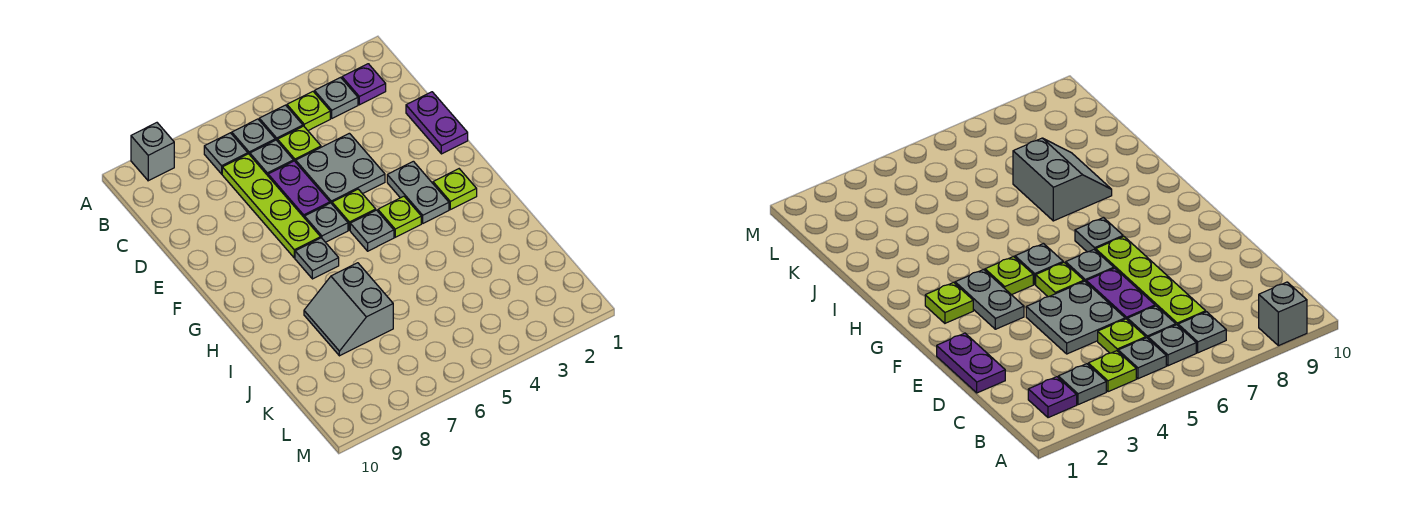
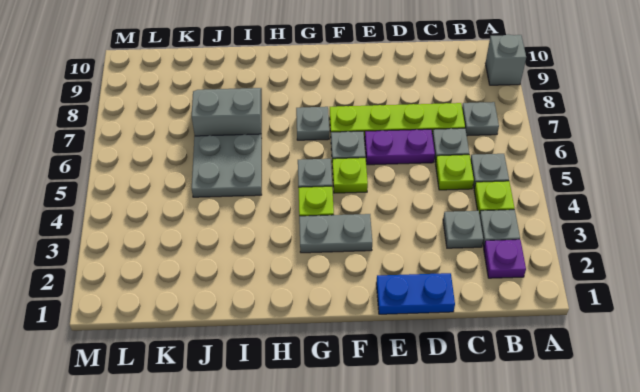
grey 1x1 plate [232,119,275,155] -> grey 1x1 plate moved to [443,211,483,248]
purple 1x2 plate [406,92,468,154] -> blue 1x2 plate [376,273,455,314]
grey 2x2 plate [296,133,385,204] -> grey 2x2 plate moved to [192,134,262,197]
lime 1x1 plate [433,169,477,210] -> none

